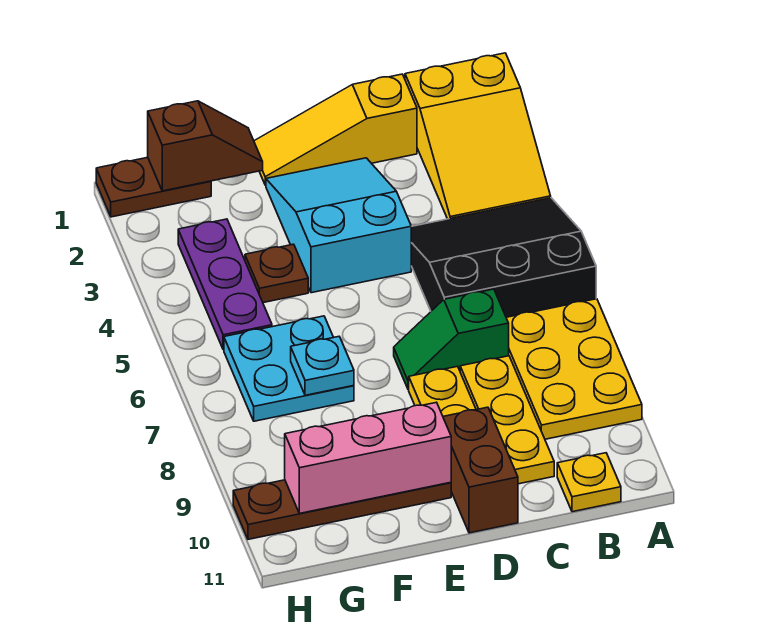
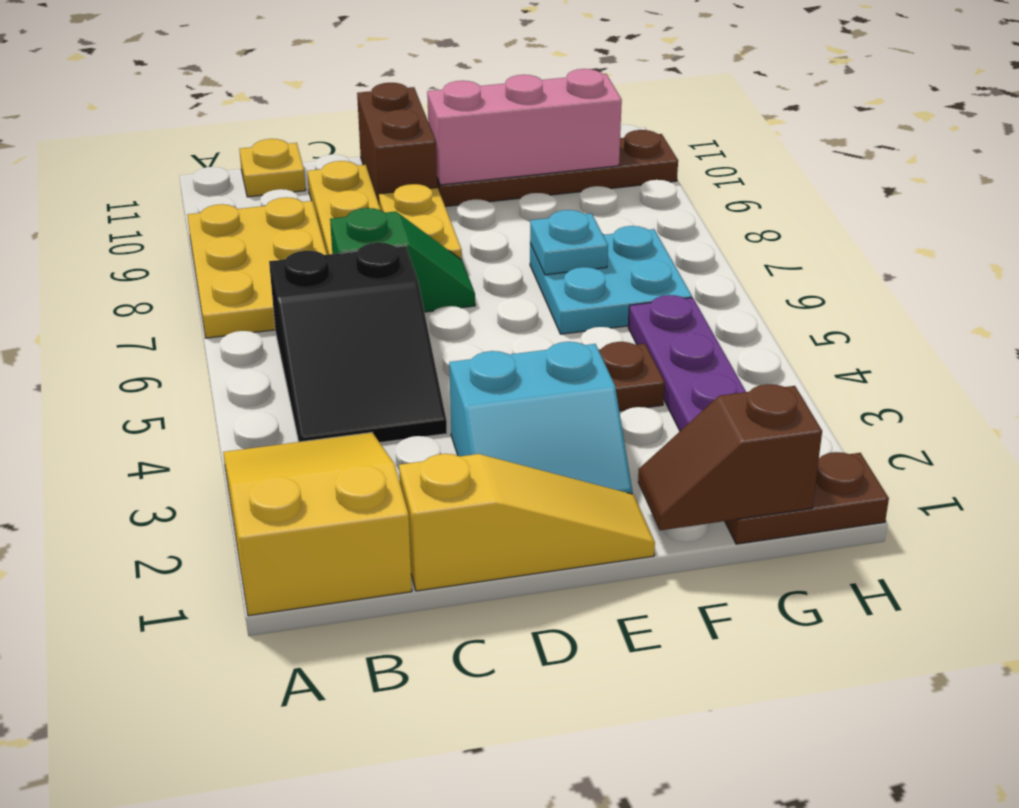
black 3x3 slope [411,198,596,317] -> black 2x3 slope [269,243,447,443]
cyan 2x3 slope [266,158,411,293] -> cyan 2x2 slope [449,342,633,494]

